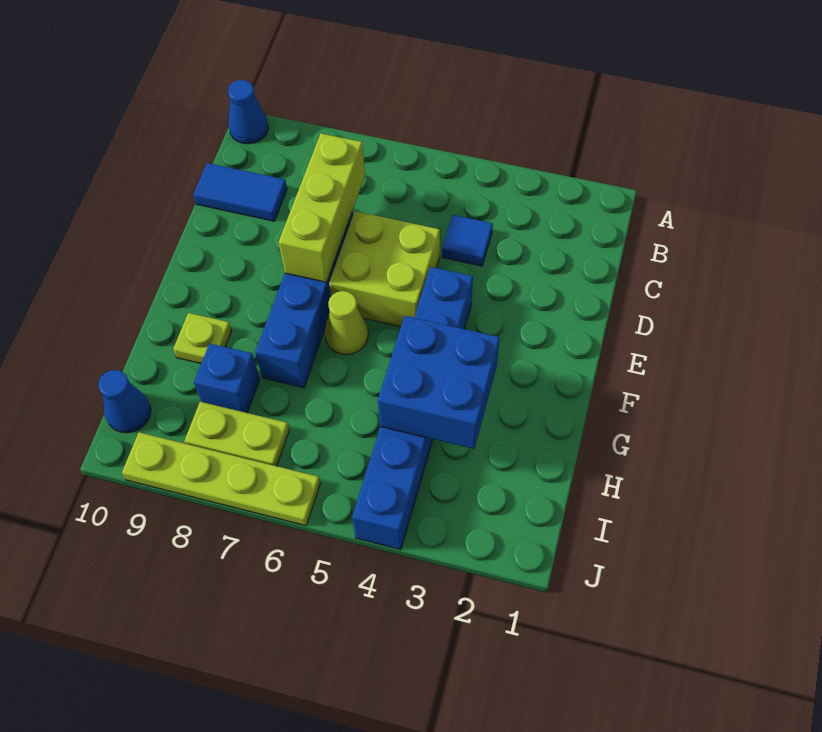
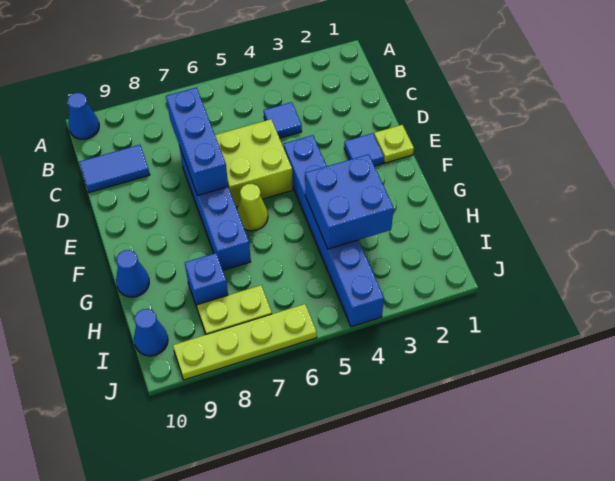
lime 1x3 brick [278,133,365,282] -> blue 1x3 brick [166,87,228,196]
none -> blue 1x1 tile [344,133,384,166]
lime 1x1 plate [173,313,232,363] -> lime 1x1 plate moved to [374,125,414,163]
none -> blue 1x1 cone [116,250,149,297]

